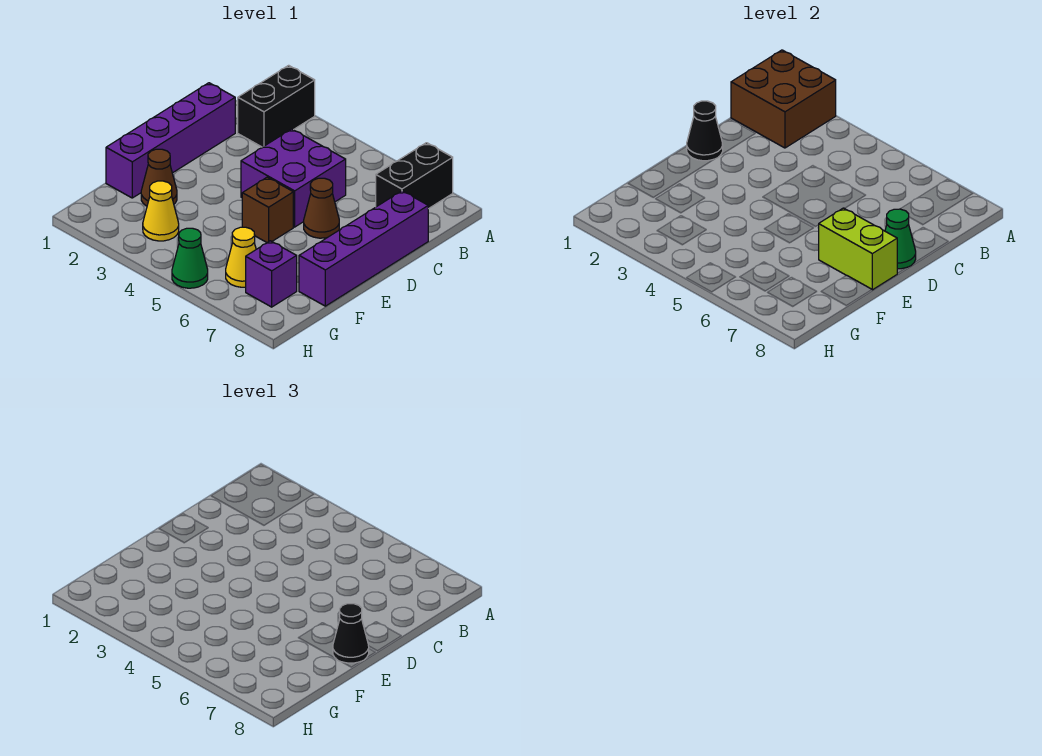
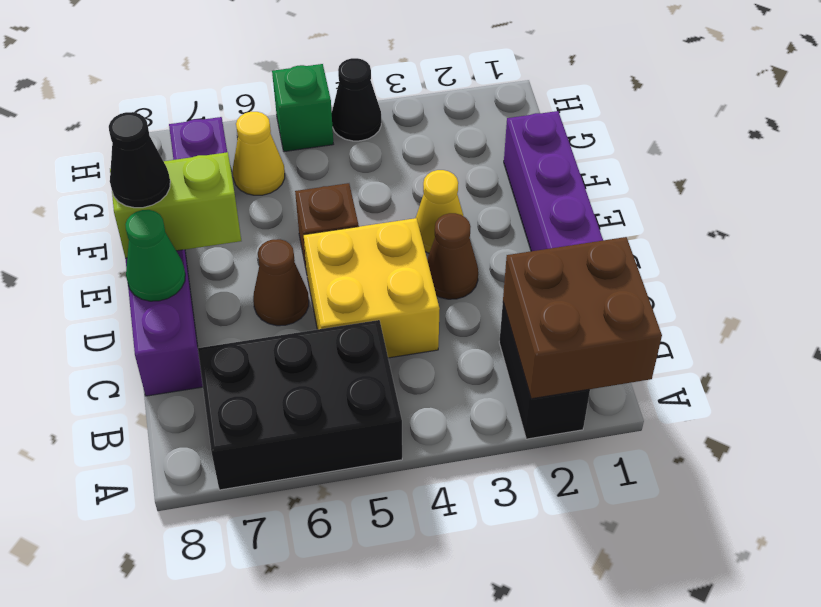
black 1x2 brick [376,143,453,209] -> black 2x3 brick [198,320,402,490]
purple 2x2 brick [241,129,346,227] -> yellow 2x2 brick [304,218,440,358]
black 1x1 cone [687,101,723,161] -> black 1x1 cone moved to [332,58,381,141]
brown 1x1 cone [141,149,177,206] -> brown 1x1 cone moved to [427,213,478,299]
yellow 1x1 cone [143,181,179,241] -> yellow 1x1 cone moved to [416,170,463,253]
green 1x1 cone [172,228,208,288] -> green 1x1 brick [272,64,333,152]

